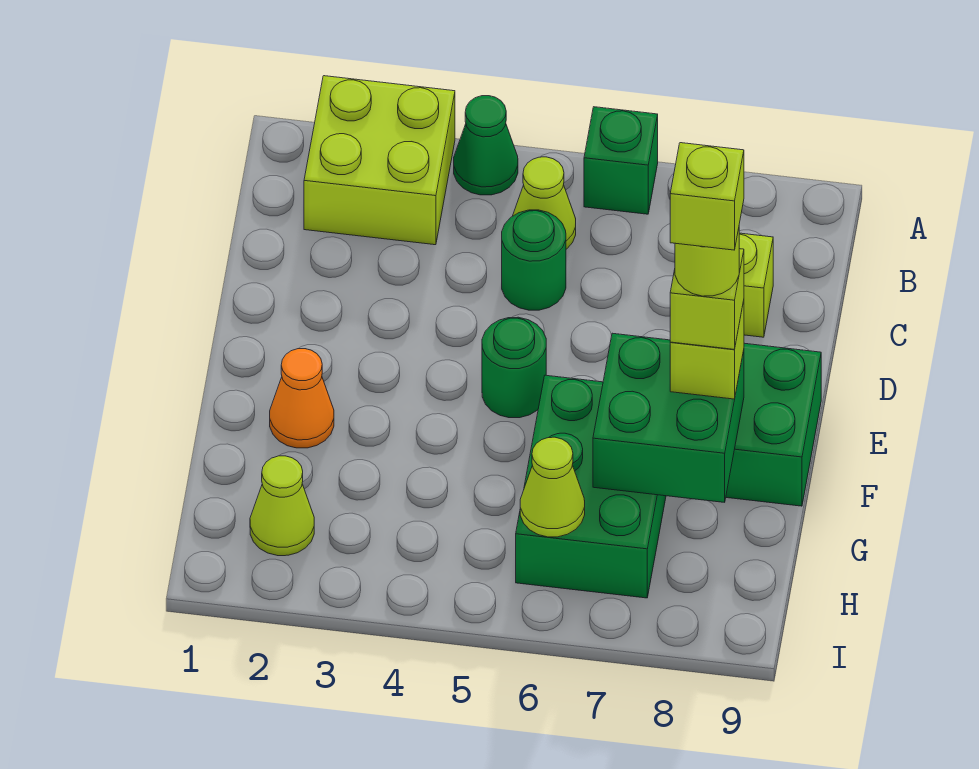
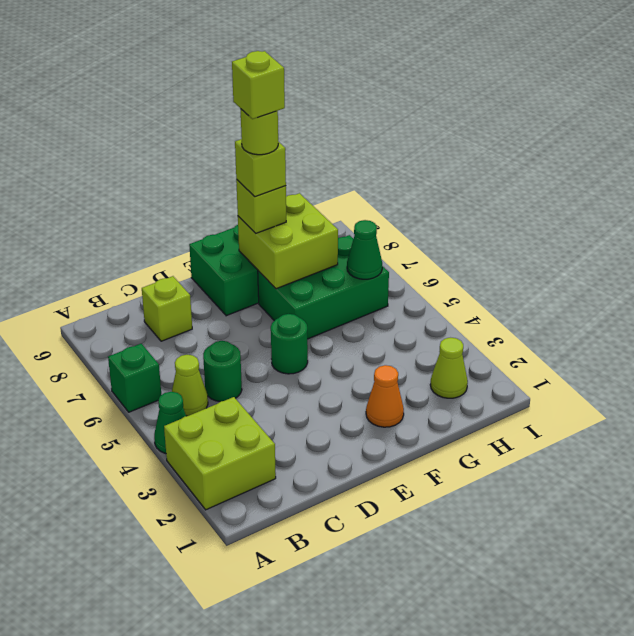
green 2x2 brick [593,333,744,502] -> lime 2x2 brick [238,193,338,289]
lime 1x1 cone [520,437,585,537] -> green 1x1 cone [347,220,382,279]

